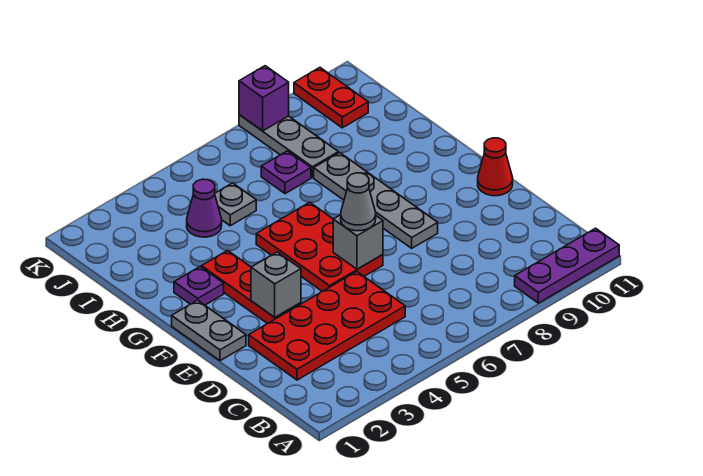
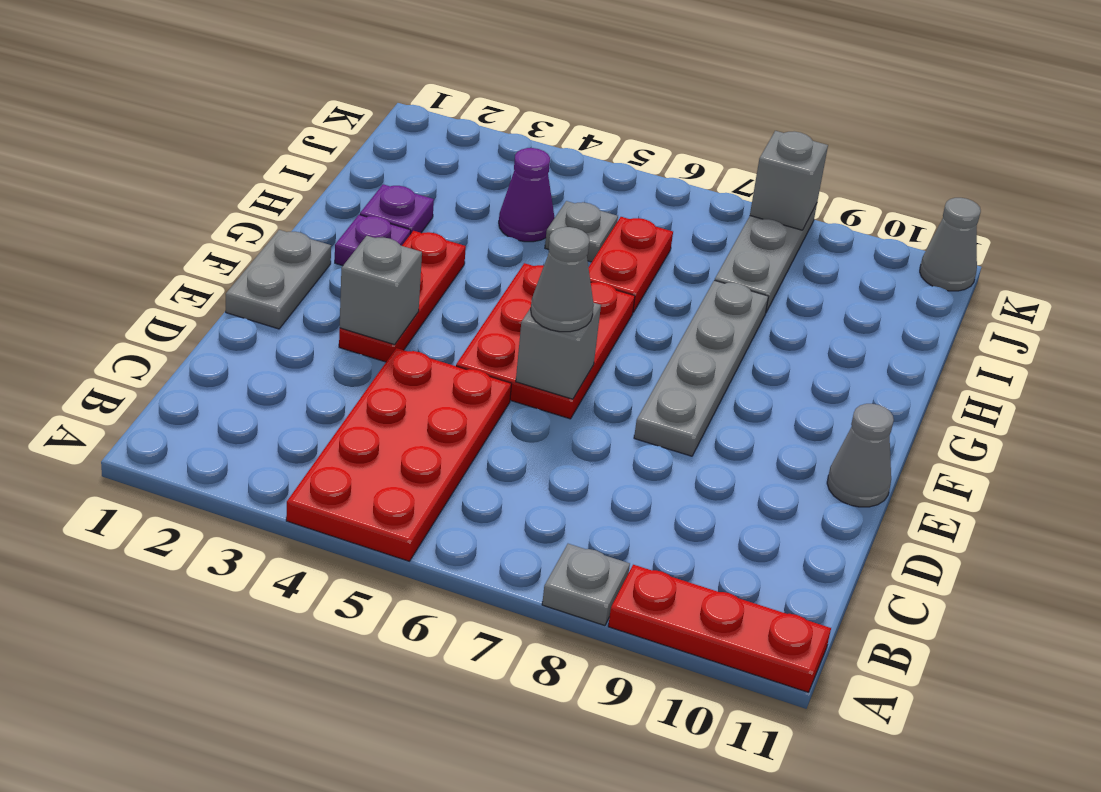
none -> grey 1x1 plate [542,544,630,626]
purple 1x3 plate [515,228,619,303] -> red 1x3 plate [608,565,831,692]
red 2x4 plate [249,272,405,380] -> red 2x4 plate turned to [286,348,511,561]
red 1x1 cone [478,138,513,196] -> grey 1x1 cone [827,404,894,507]
purple 1x1 plate [261,151,311,194] -> purple 1x1 plate moved to [360,184,434,234]
red 1x2 plate [294,68,368,128] -> red 1x2 plate moved to [588,217,673,312]
purple 1x1 brick [239,66,289,131] -> grey 1x1 brick [750,131,828,230]
none -> grey 1x1 cone [920,198,981,291]

